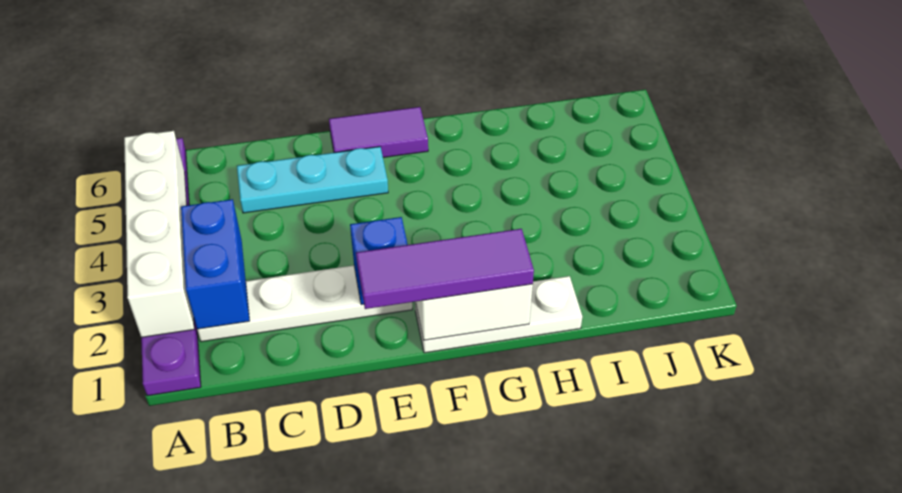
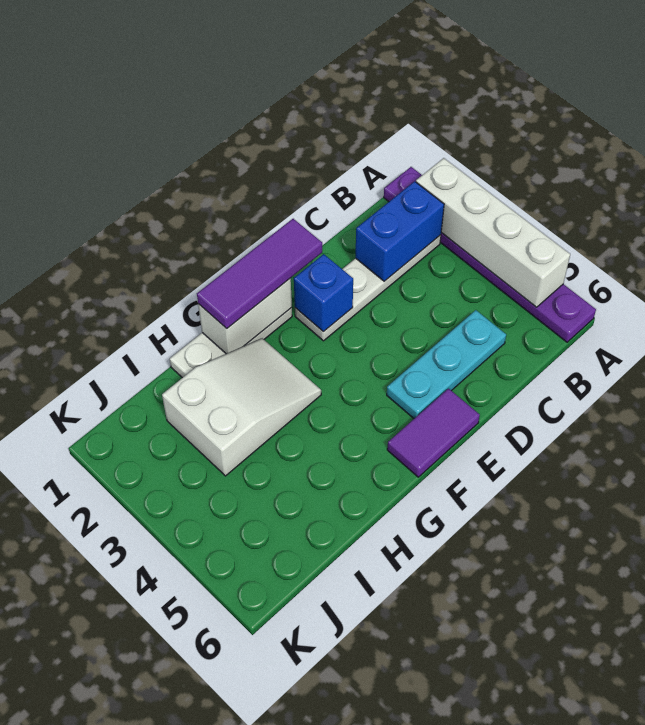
blue 1x2 brick [181,199,250,329] -> blue 1x2 brick turned to [355,181,444,281]
none -> white 2x3 slope [162,338,321,476]

